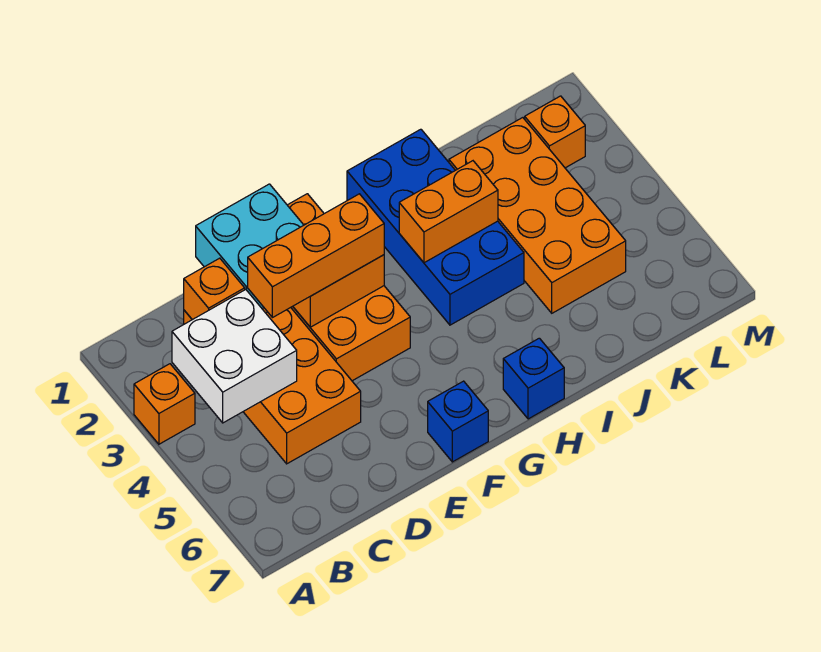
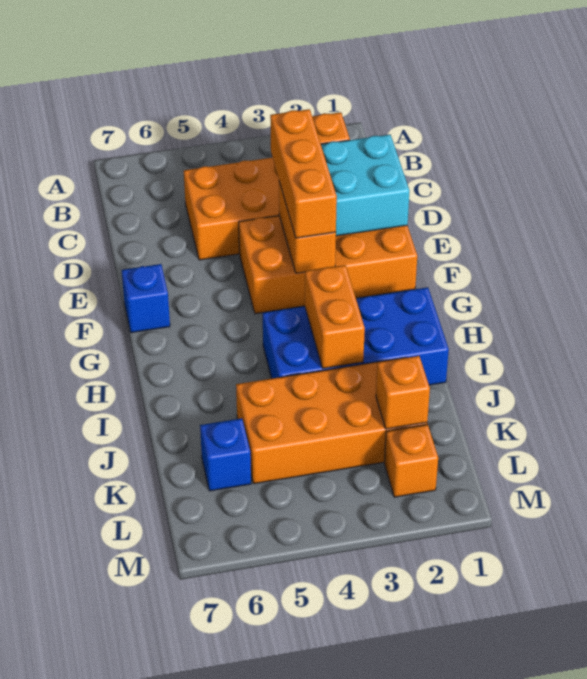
orange 1x1 brick [134,364,195,444] -> orange 1x1 brick moved to [376,356,430,429]
white 2x2 brick [172,290,297,423] -> none
blue 1x1 brick [503,338,564,419] -> blue 1x1 brick moved to [200,418,251,491]

